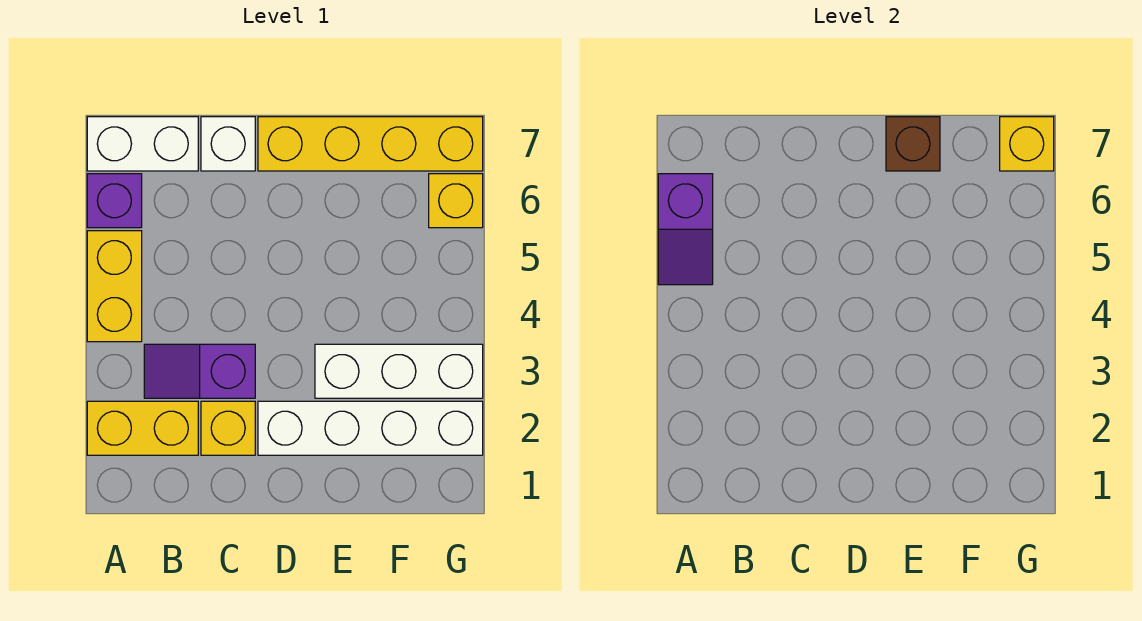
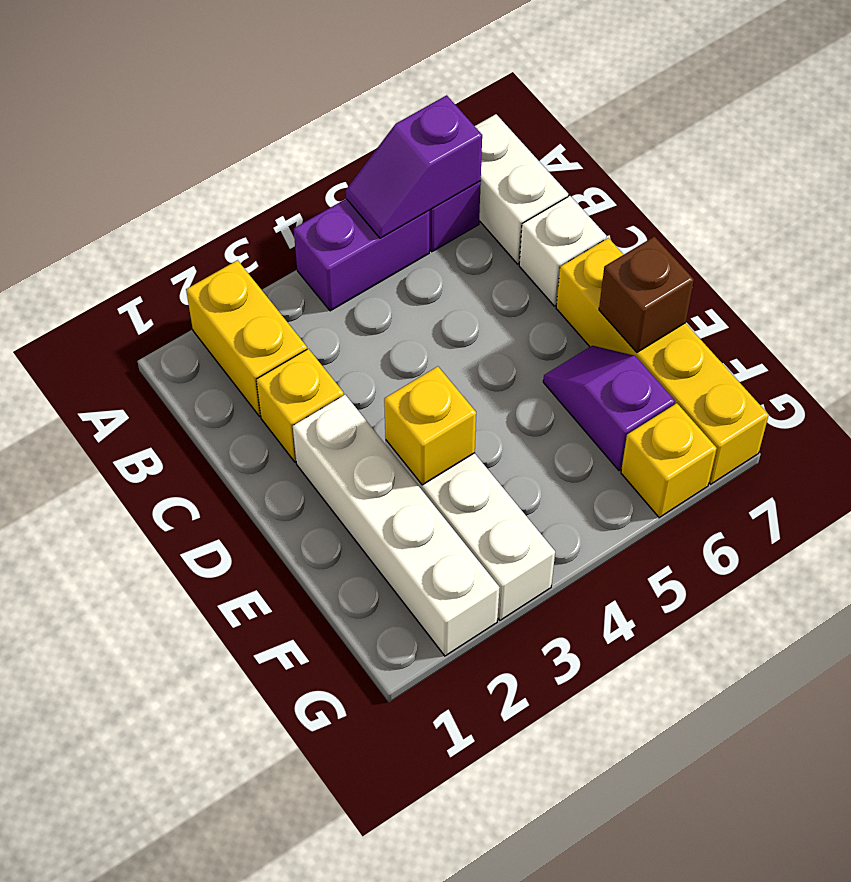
yellow 1x2 brick [87,231,142,342] -> purple 1x2 brick [294,199,429,311]
purple 1x2 slope [144,344,255,398] -> purple 1x2 slope moved to [543,346,675,471]
yellow 1x1 brick [1000,117,1054,171] -> yellow 1x1 brick moved to [384,366,476,485]

